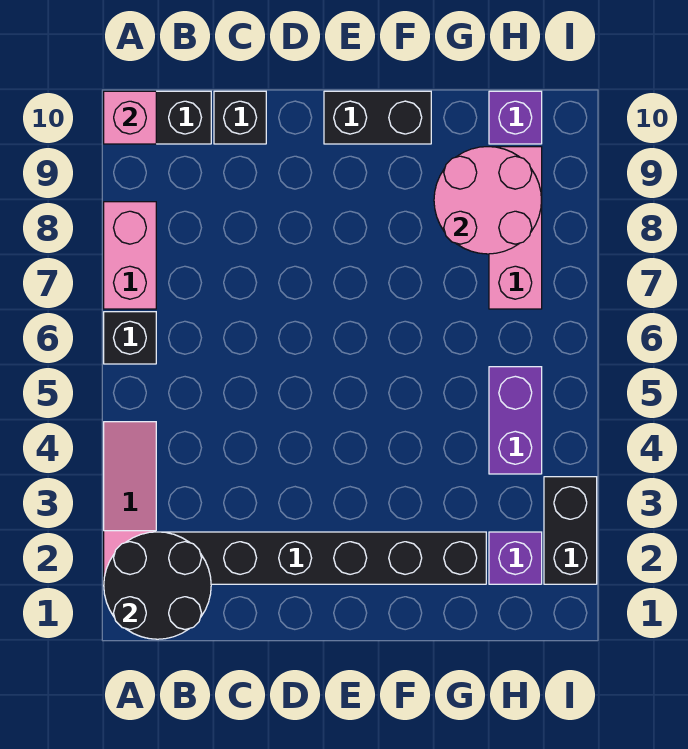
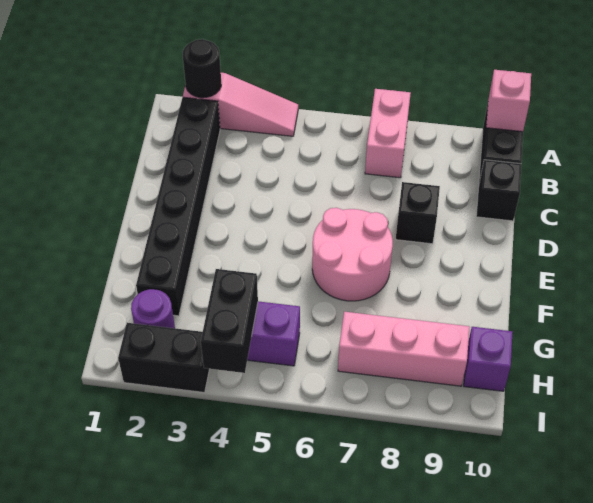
black 2x2 round brick [104,532,211,639] -> black 1x1 round brick [183,39,221,98]
black 1x1 brick [104,312,156,364] -> black 1x1 brick moved to [396,182,440,244]
pink 1x2 brick [104,202,156,309] -> pink 1x2 brick turned to [365,89,411,178]
black 1x2 brick [324,91,431,144] -> black 1x2 brick moved to [201,269,258,373]
pink 2x2 round brick [434,147,542,254] -> pink 2x2 round brick moved to [312,208,393,301]
purple 1x1 brick [489,532,542,584] -> purple 1x1 round brick [131,289,175,328]

